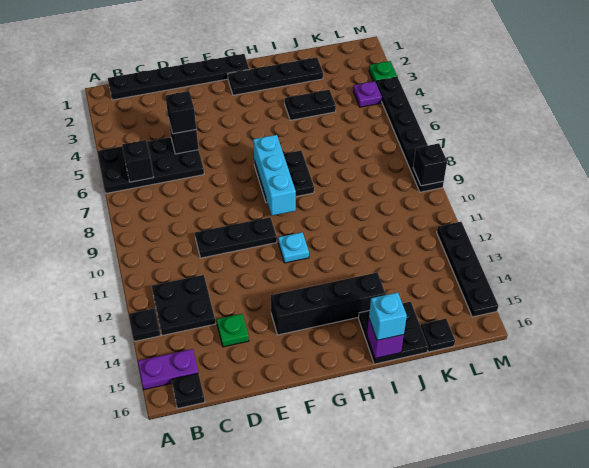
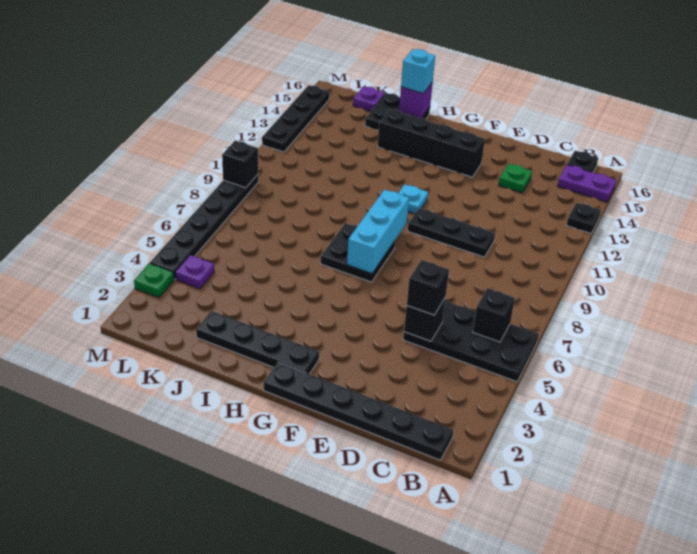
black 2x2 plate [152,275,215,335] -> none
black 1x2 plate [285,90,336,120] -> none
black 1x1 plate [421,319,455,352] -> purple 1x1 plate [353,86,385,112]

